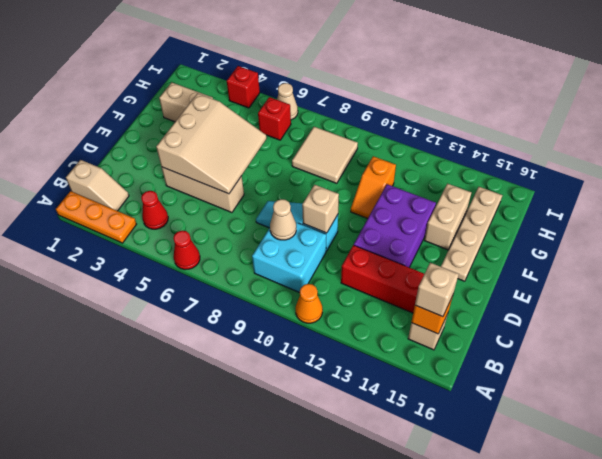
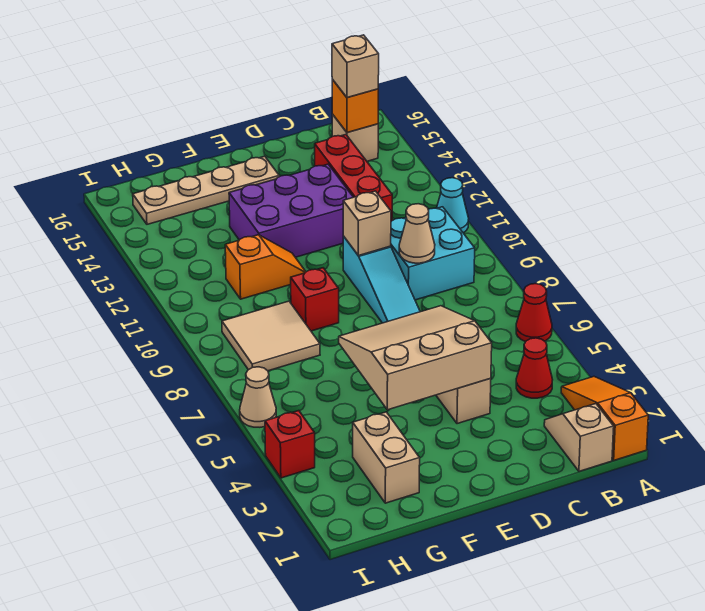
orange 1x3 plate [56,191,137,243] -> orange 1x3 slope [561,377,648,460]
orange 1x1 cone [296,284,323,323] -> cyan 1x1 cone [437,178,469,233]
tan 1x2 brick [424,184,471,250] -> none
red 1x1 brick [258,97,291,140] -> red 1x1 brick moved to [291,268,339,331]

